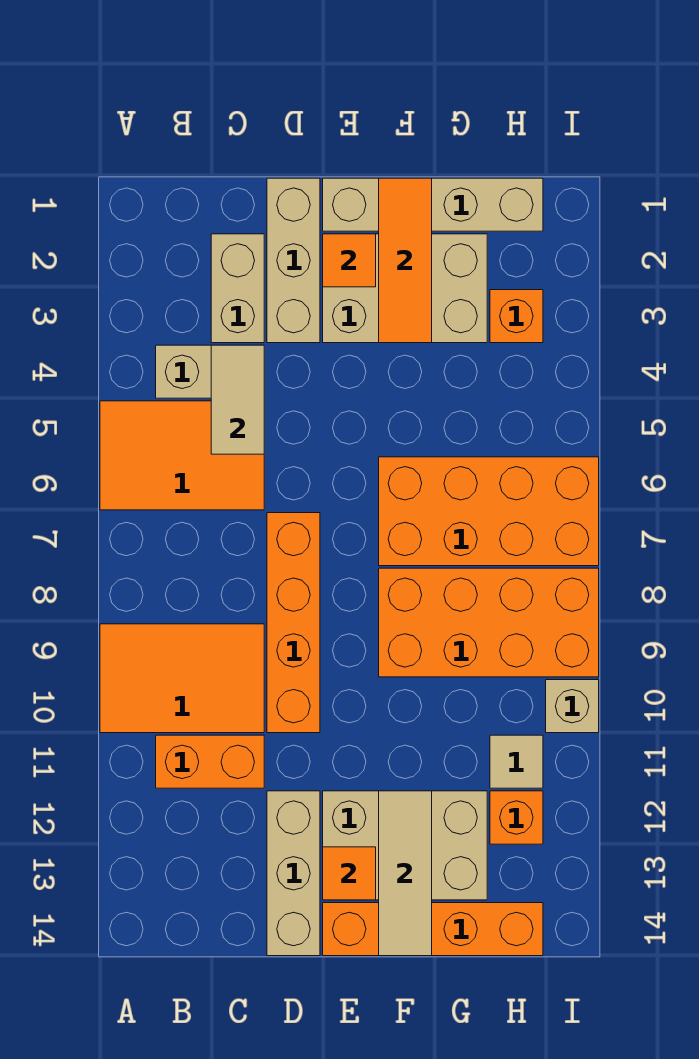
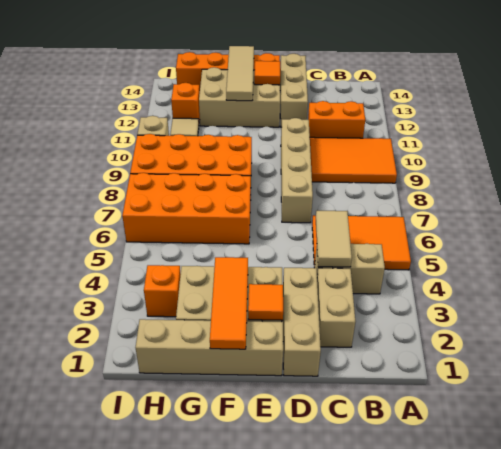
orange 1x4 brick [267,513,320,733] -> tan 1x4 brick [281,118,313,223]

